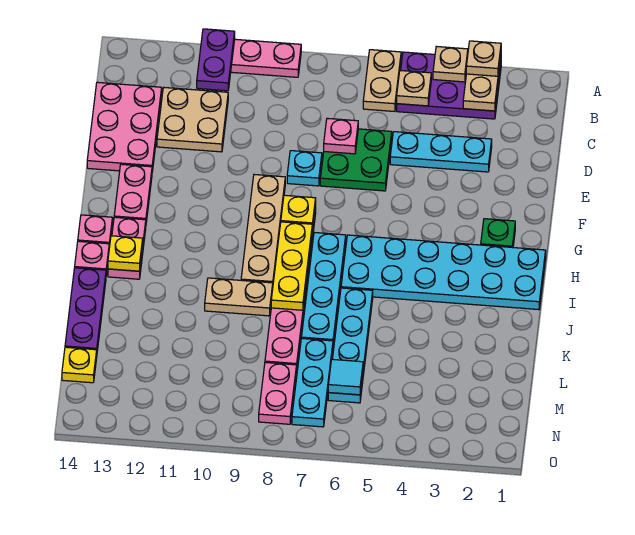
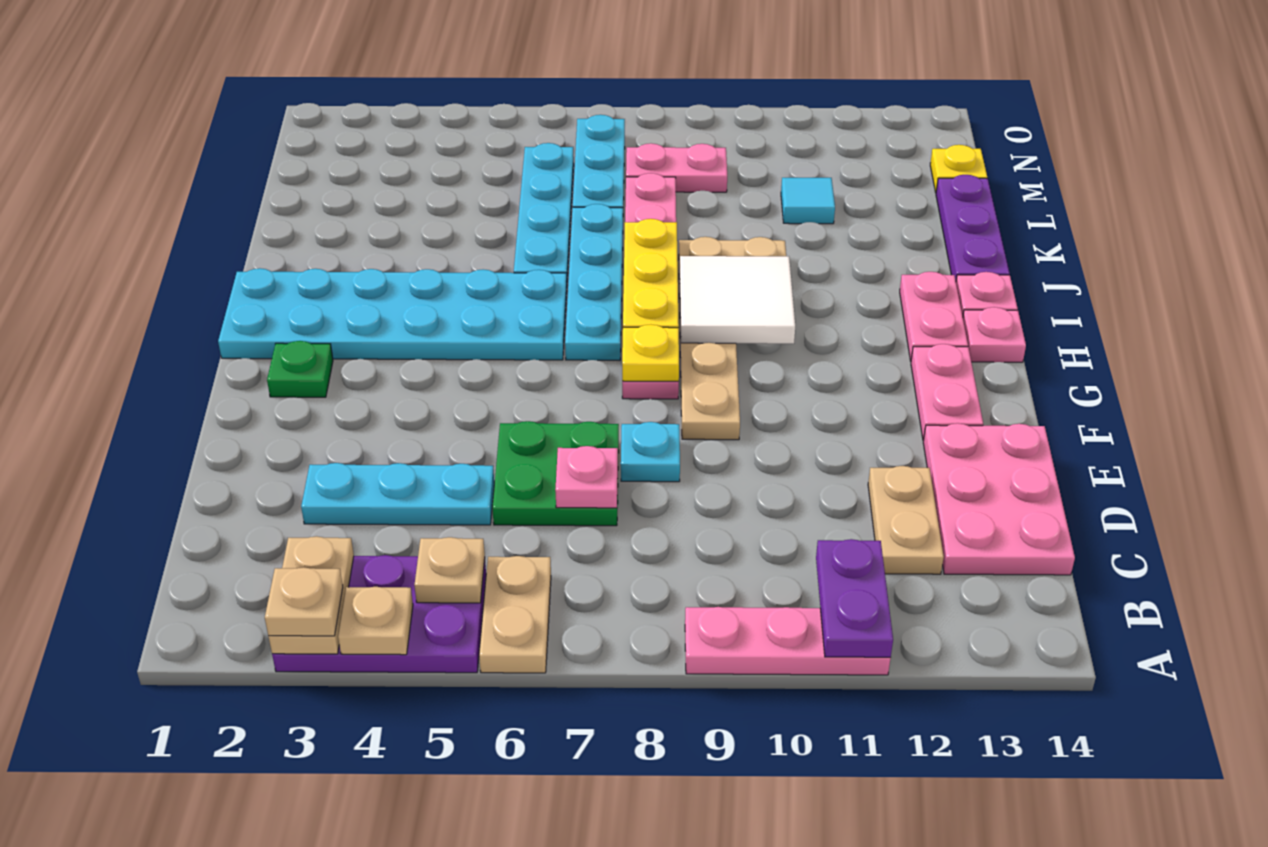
tan 2x2 plate [157,88,228,152] -> tan 1x2 plate [868,466,944,574]
none -> white 2x2 tile [680,256,795,344]
yellow 1x1 plate [108,236,143,271] -> none
cyan 1x1 tile [328,359,363,395] -> cyan 1x1 tile moved to [781,178,835,224]
pink 1x2 plate [259,362,297,424] -> pink 1x2 plate turned to [626,143,727,192]

